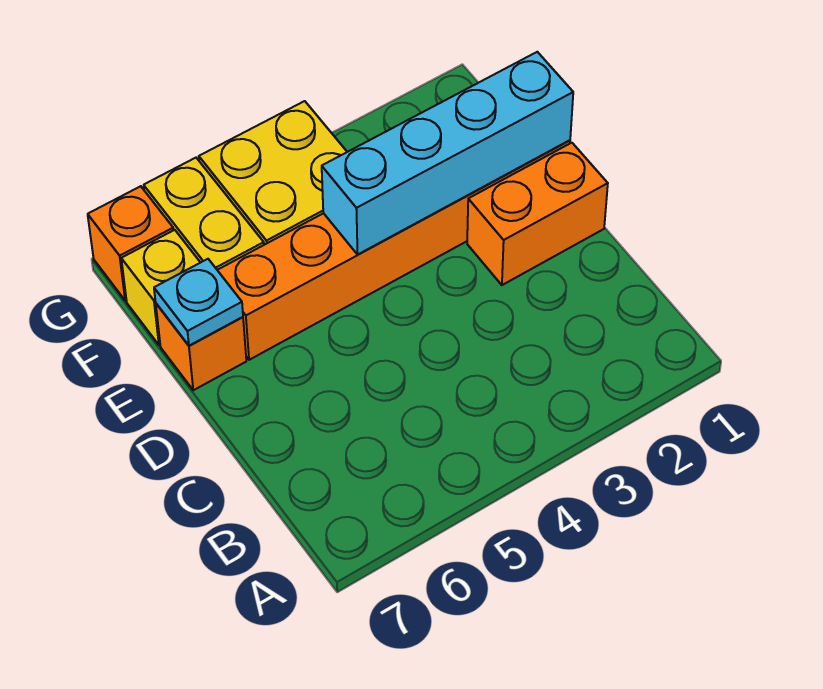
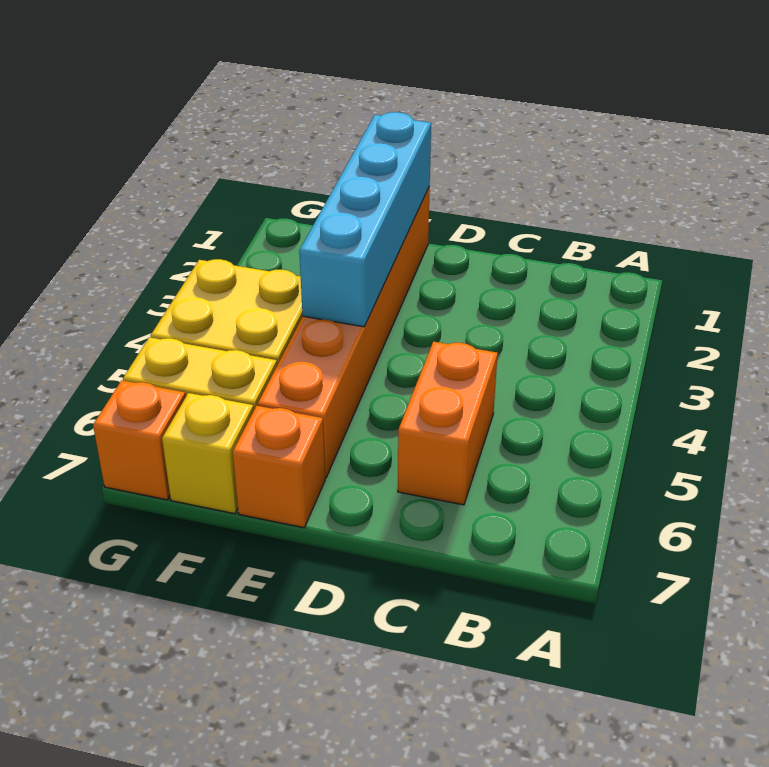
orange 1x2 brick [467,143,608,285] -> orange 1x2 brick moved to [398,342,498,505]
cyan 1x1 plate [154,259,243,346] -> none

